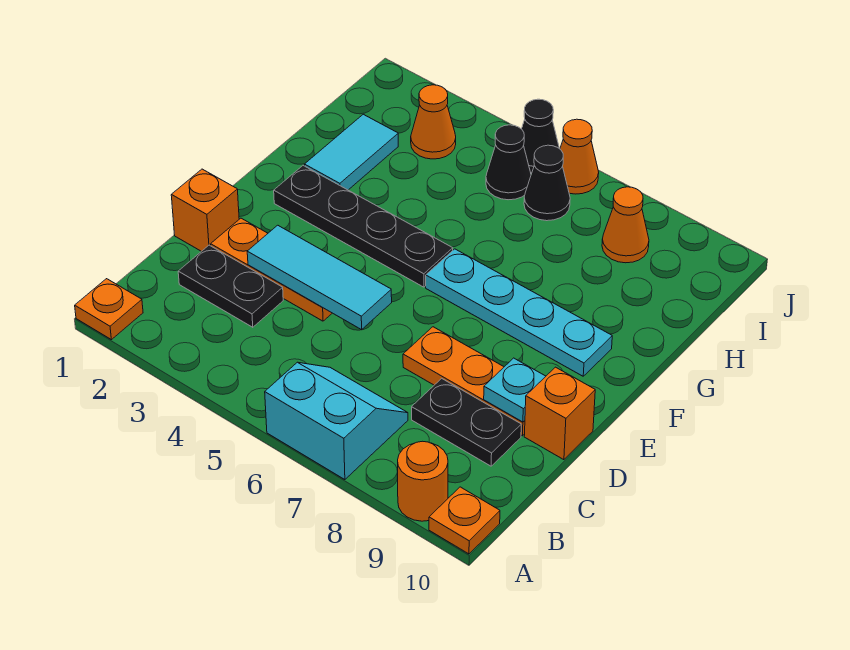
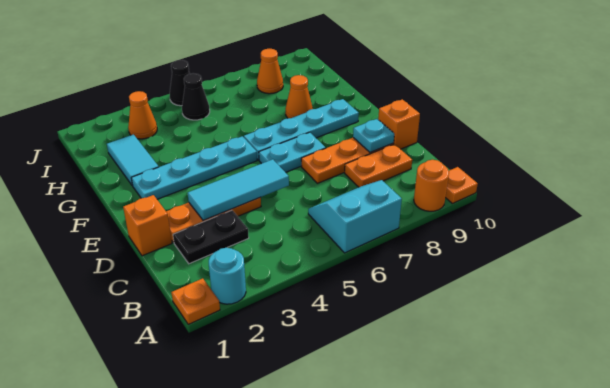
none -> cyan 1x1 round brick [209,248,246,304]
black 1x2 plate [412,378,521,466] -> orange 1x2 plate [345,144,412,187]
none -> cyan 1x2 plate [259,132,326,172]
black 1x4 plate [274,166,453,287] -> cyan 1x4 plate [131,136,257,199]
black 1x1 cone [524,145,570,221] -> none
orange 1x1 cone [560,119,599,194] -> orange 1x1 cone moved to [285,75,313,118]

